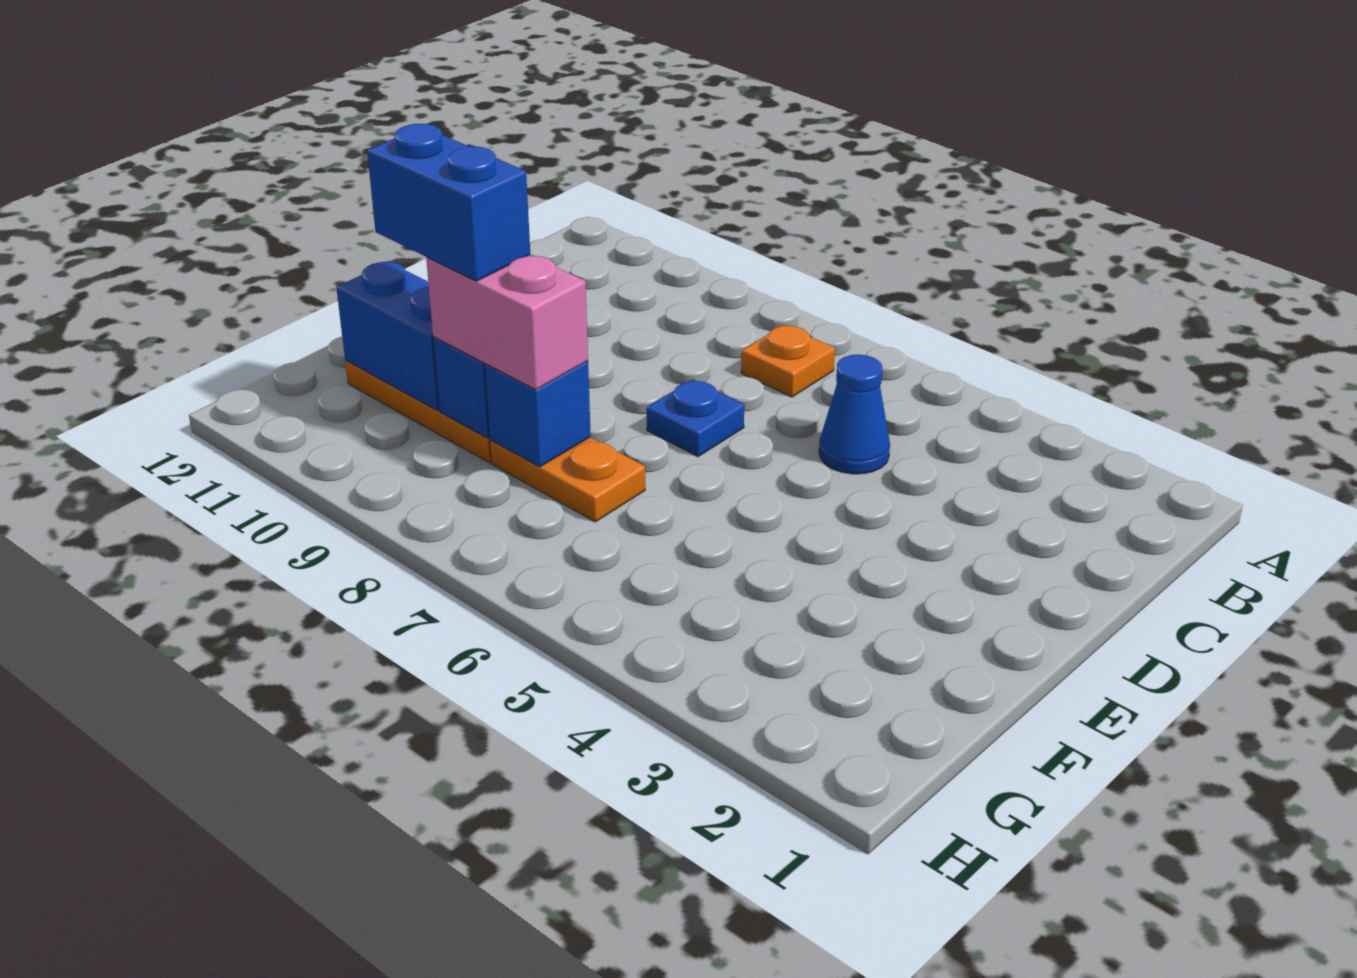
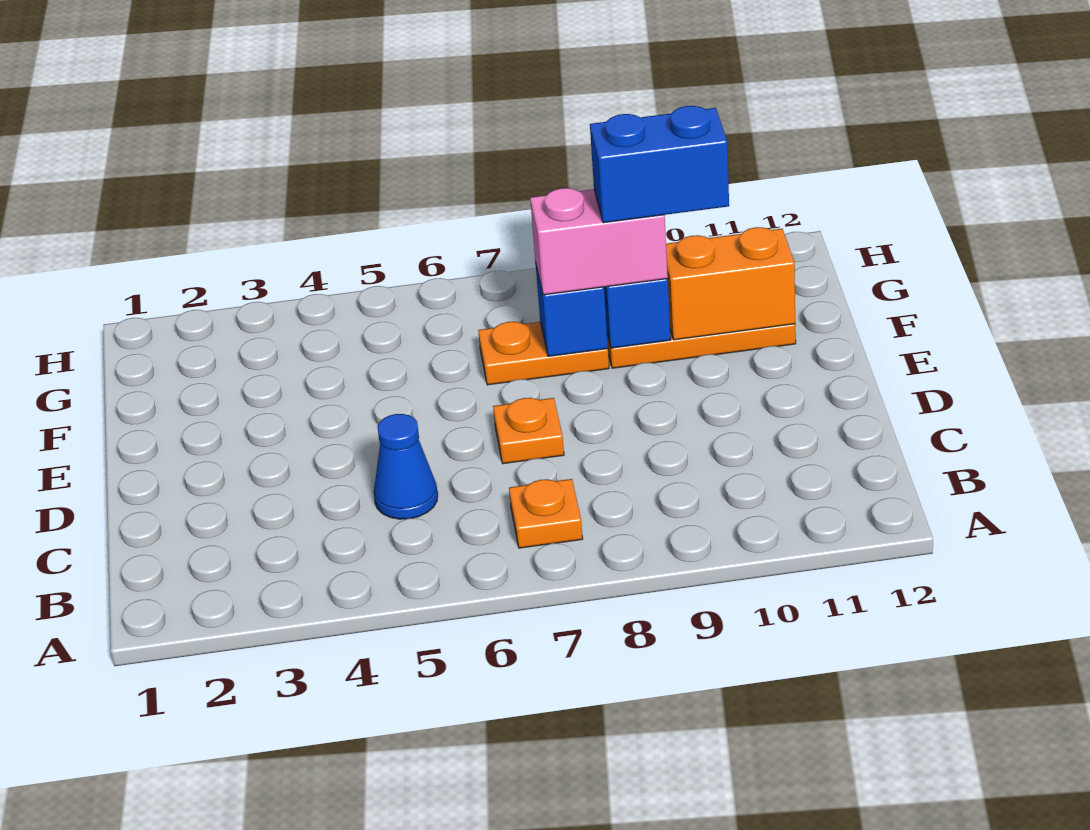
blue 1x1 plate [647,380,744,457] -> orange 1x1 plate [493,398,564,464]
blue 1x2 brick [336,262,439,410] -> orange 1x2 brick [666,227,795,340]

